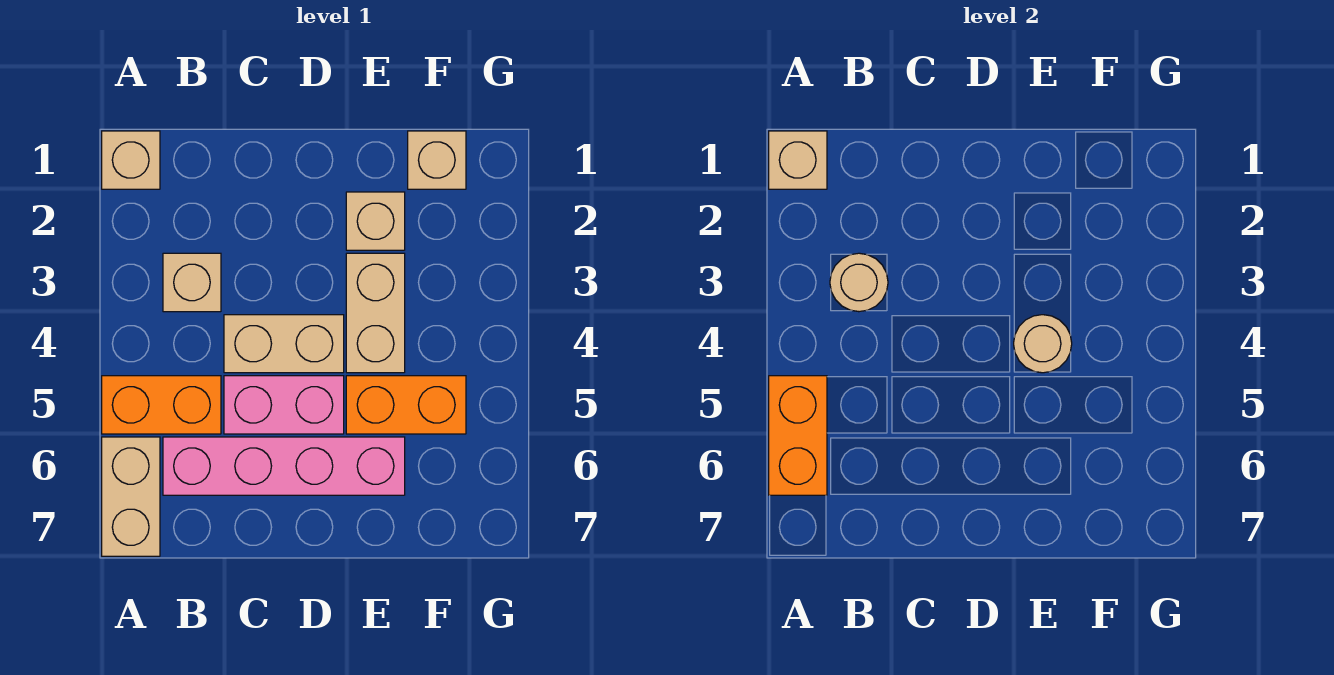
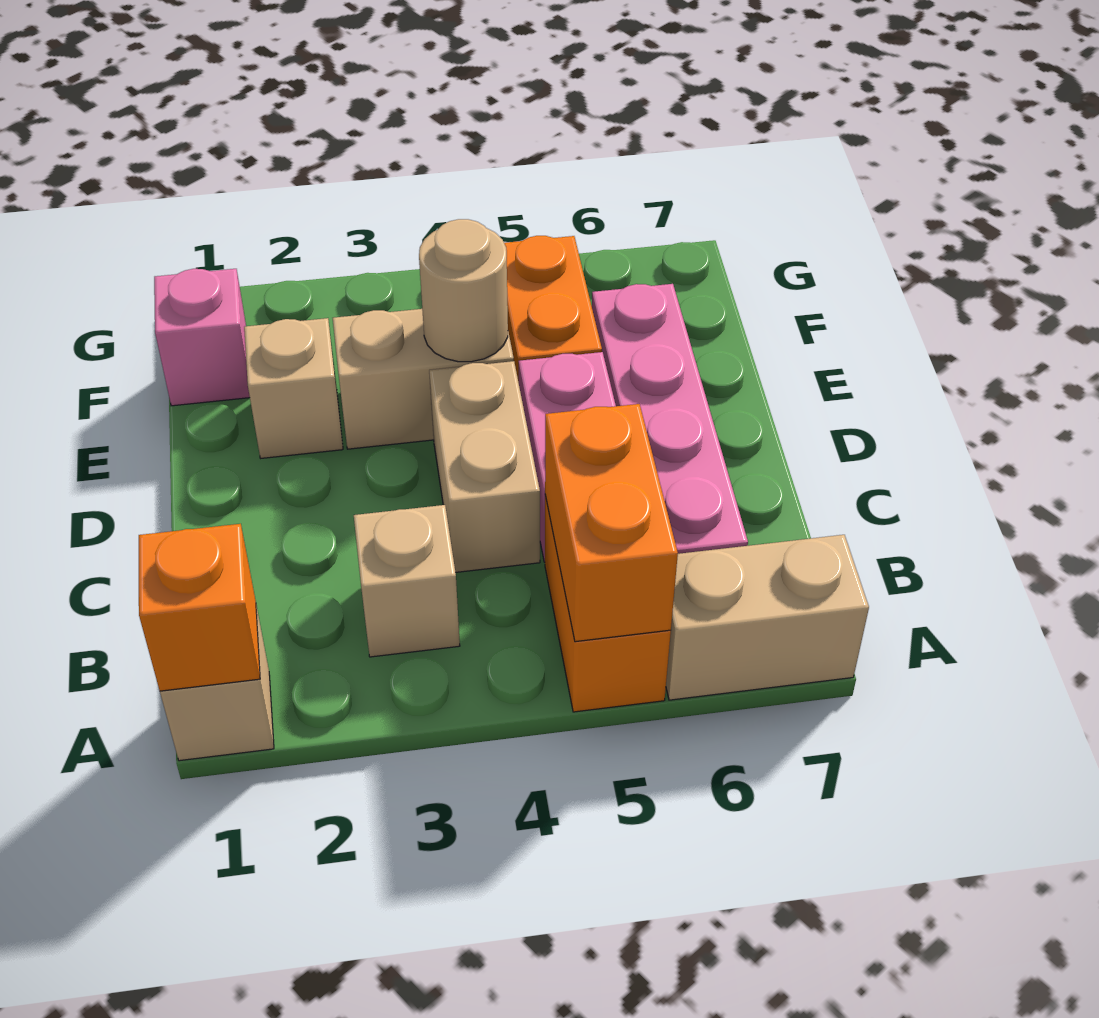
tan 1x1 brick [769,131,827,189] -> orange 1x1 brick [139,524,260,691]
orange 1x2 brick [769,376,827,495] -> orange 1x2 brick turned to [545,404,678,642]
tan 1x1 round brick [830,253,888,312] -> none
tan 1x1 brick [408,131,466,189] -> pink 1x1 brick [154,269,250,406]

